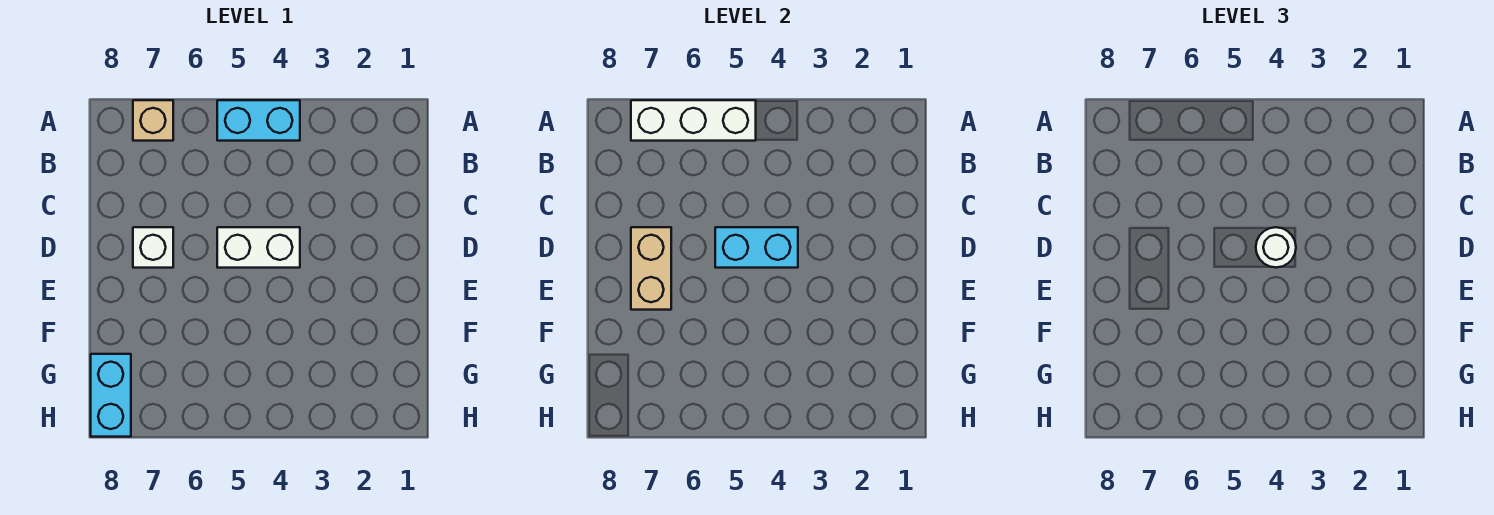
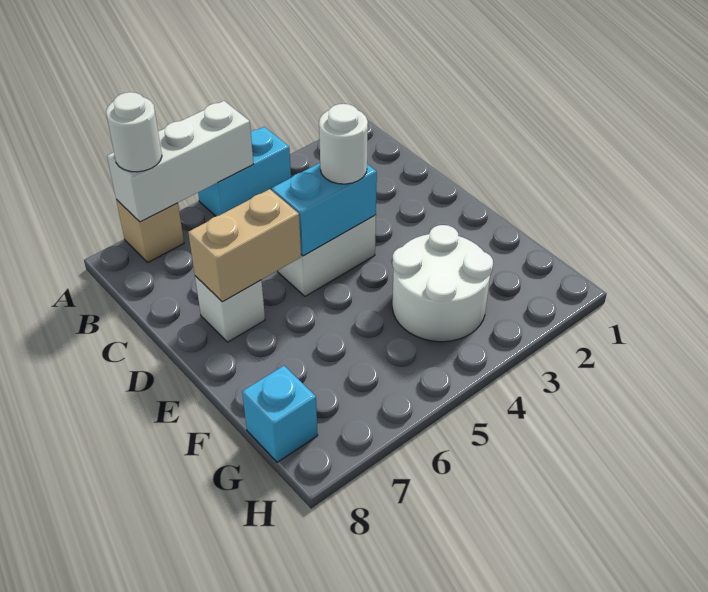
none -> white 1x1 round brick [106,92,162,172]
tan 1x2 brick [631,227,671,310] -> tan 1x2 brick turned to [188,189,301,302]
none -> white 2x2 round brick [392,225,493,342]
cyan 1x2 brick [91,354,131,437] -> cyan 1x1 brick [242,366,318,462]

